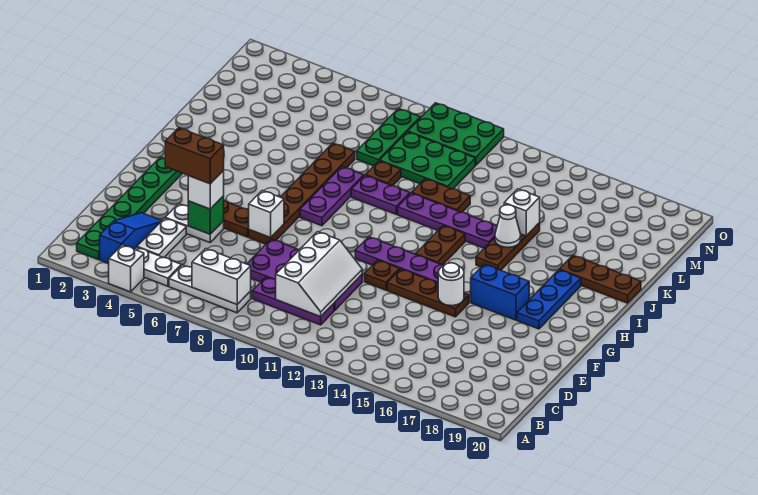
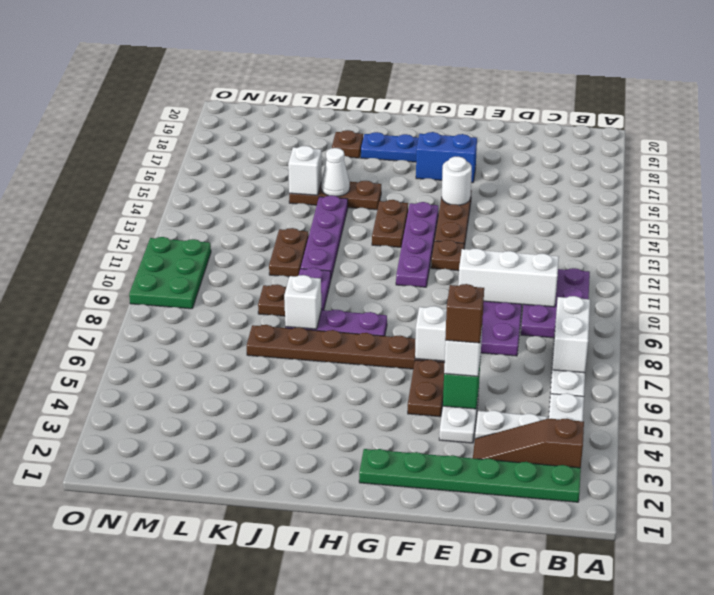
white 1x1 brick [109,245,144,292] -> white 1x1 brick moved to [284,275,321,329]
blue 1x3 slope [100,213,162,264] -> brown 1x3 slope [473,418,584,468]
purple 1x3 plate [252,277,334,325] -> purple 2x3 plate [521,268,590,338]
brown 1x2 brick [165,128,224,184] -> brown 1x1 brick [445,284,484,343]
blue 1x2 brick [471,264,529,320] -> blue 1x2 brick turned to [416,132,477,183]
brown 1x2 plate [416,225,465,265] -> brown 1x2 plate turned to [372,200,408,247]
brown 1x3 plate [559,255,641,303] -> brown 1x1 plate [332,130,363,158]
green 1x3 plate [357,108,420,166] -> none
green 2x3 plate [380,132,475,189] -> none

